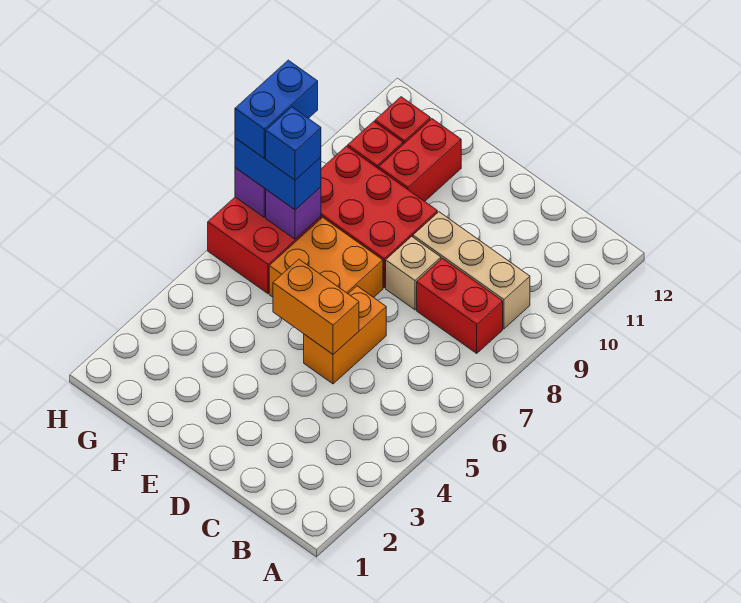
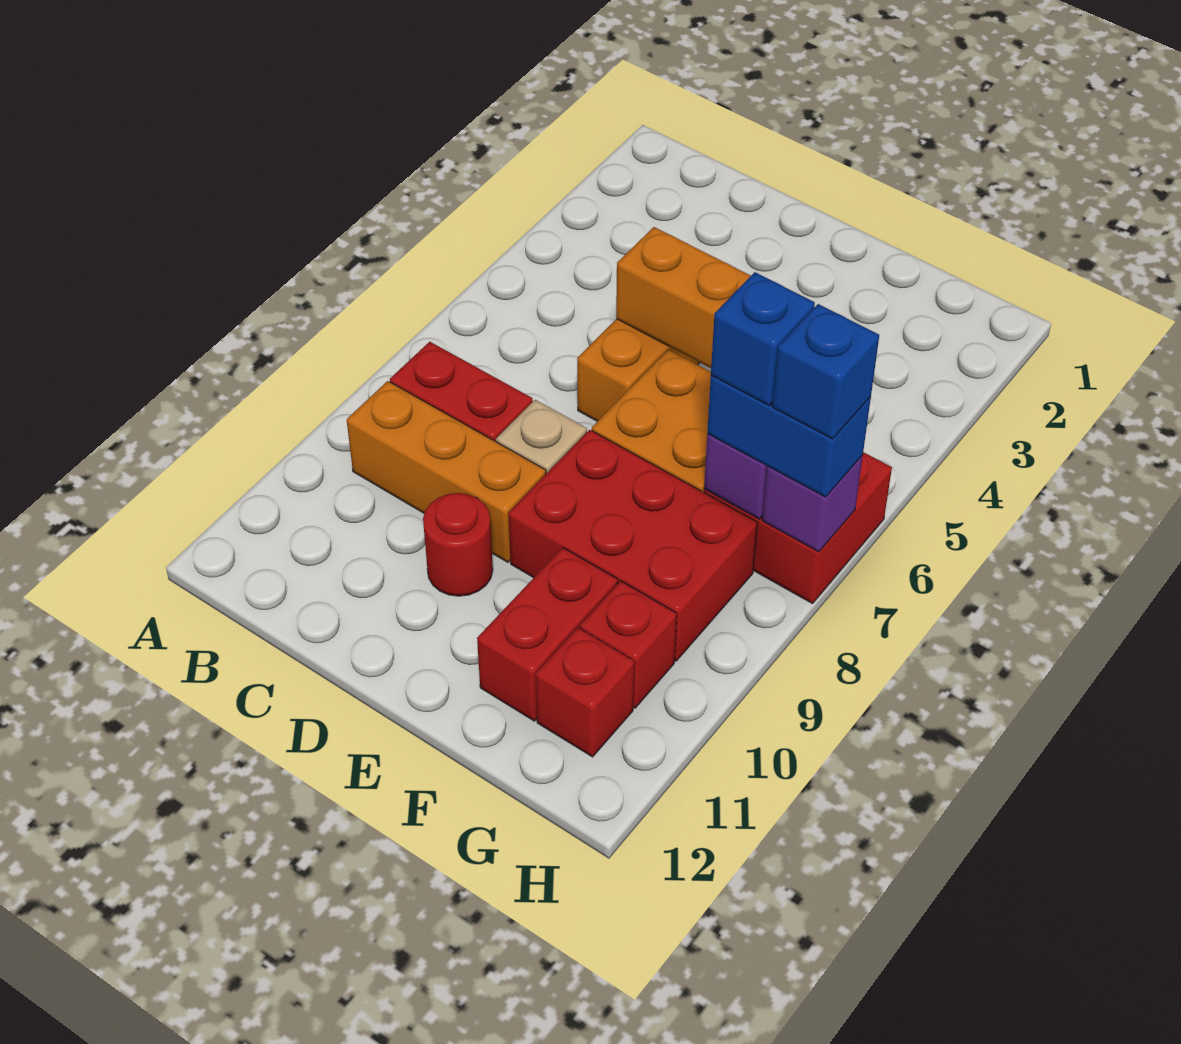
tan 1x3 brick [413,212,530,329] -> orange 1x3 brick [347,381,546,562]
none -> red 1x1 round brick [423,493,493,596]
blue 1x2 brick [235,60,318,158] -> blue 1x1 brick [773,304,879,439]

